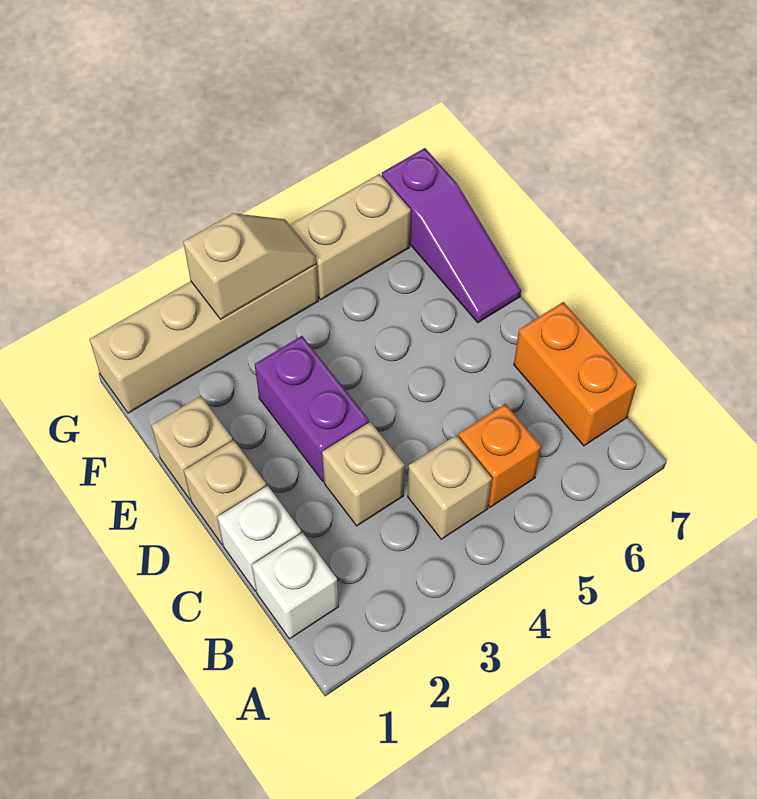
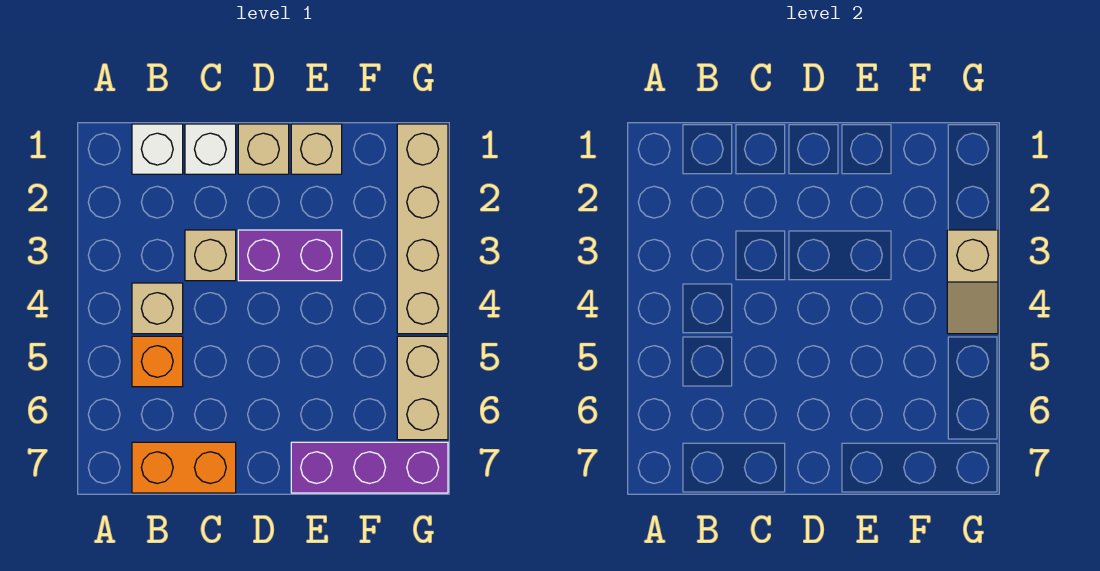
purple 1x3 slope [382,148,521,323] -> purple 1x3 brick [291,442,448,493]

